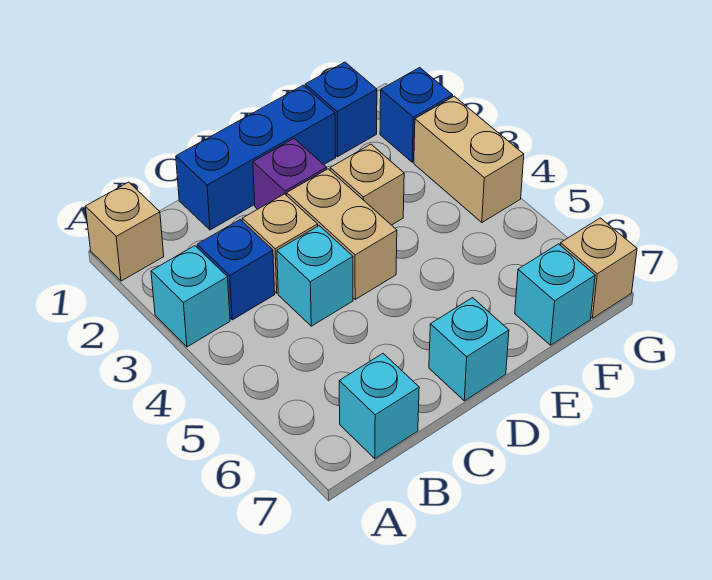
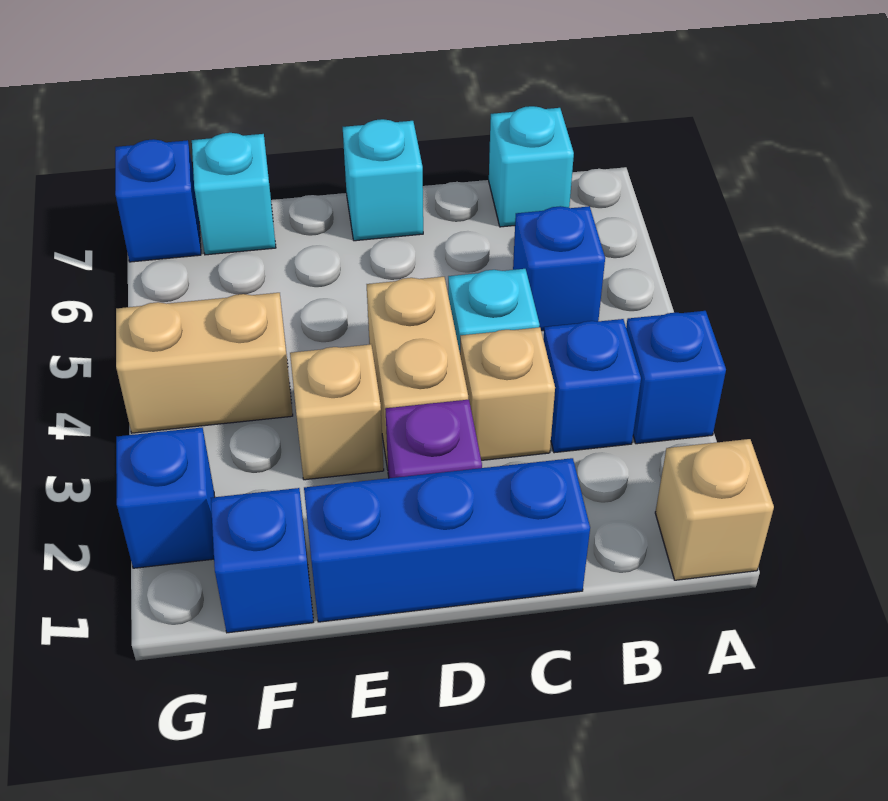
cyan 1x1 brick [151,246,230,347] -> blue 1x1 brick [626,311,726,444]
none -> blue 1x1 brick [513,206,605,331]
tan 1x2 brick [414,96,524,222] -> tan 1x2 brick turned to [116,293,293,433]
tan 1x1 brick [560,218,637,318] -> blue 1x1 brick [115,139,201,262]

